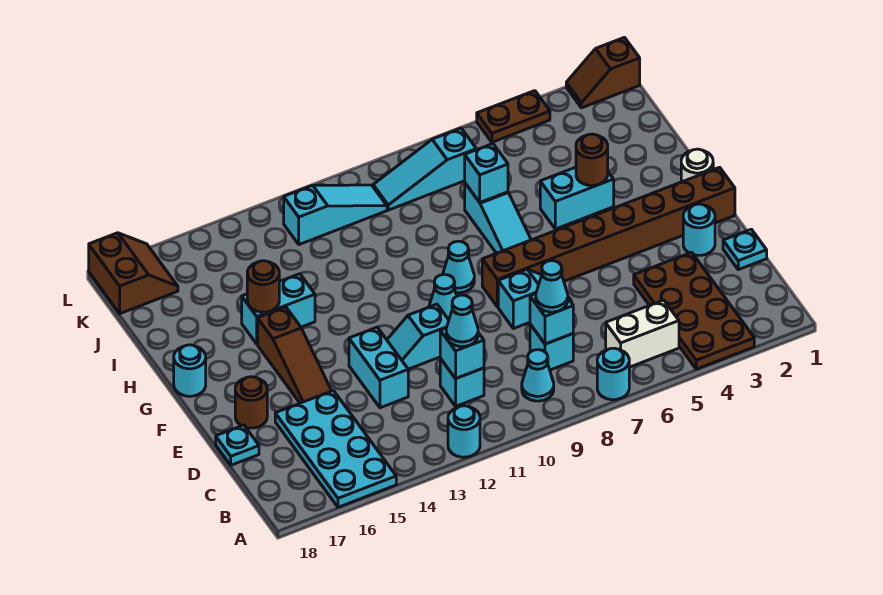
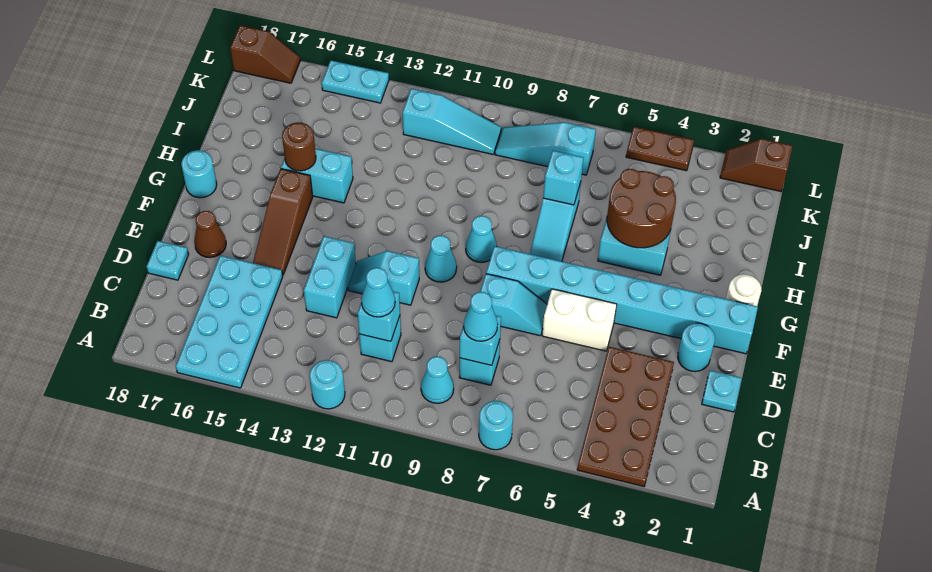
white 1x2 brick [606,300,679,367] -> white 1x2 brick moved to [542,289,617,351]
brown 1x1 round brick [235,377,267,428] -> brown 1x1 cone [194,211,226,258]
brown 1x8 brick [482,167,735,307] -> cyan 1x8 brick [486,246,758,354]
brown 1x1 round brick [576,134,608,186] -> brown 2x2 round brick [607,169,676,248]
brown 2x2 slope [89,233,178,314] -> brown 1x2 slope [230,25,300,83]
none -> cyan 1x2 plate [322,61,389,103]

